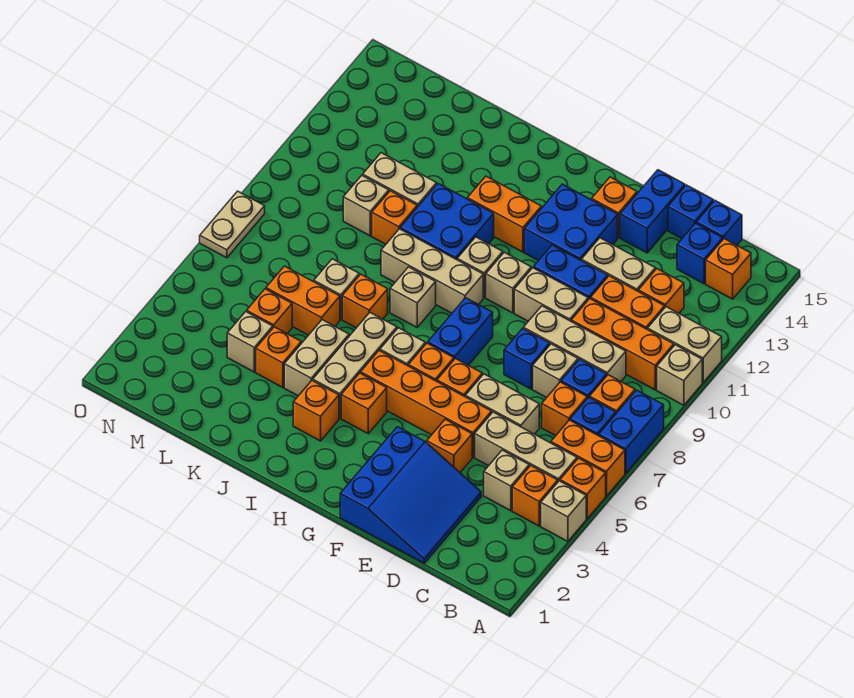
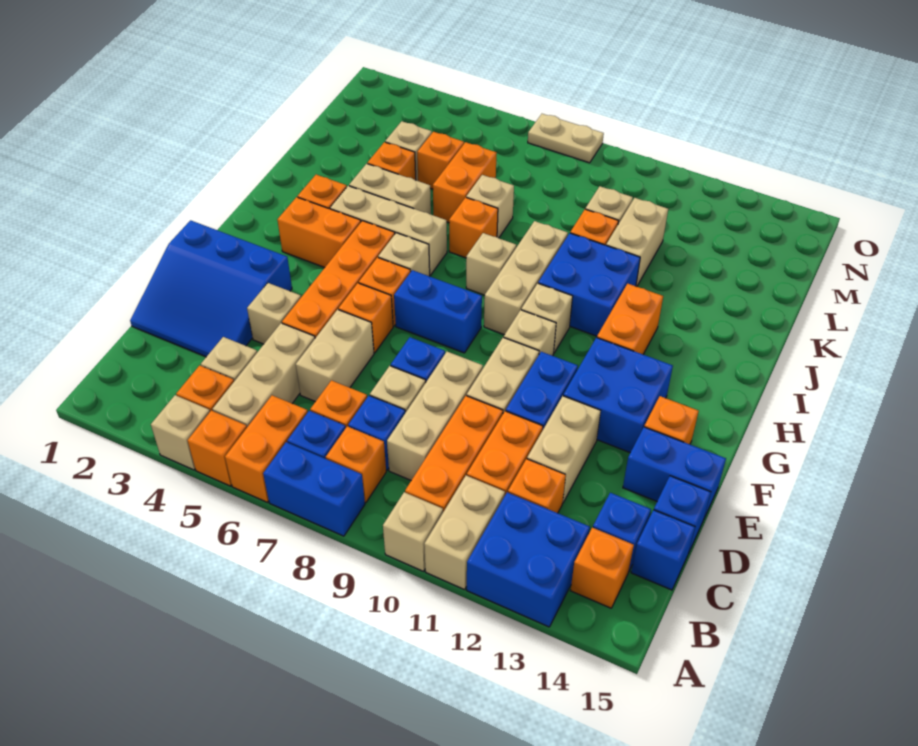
none -> blue 2x2 brick [467,492,590,627]
orange 1x1 brick [427,419,472,472] -> tan 1x1 brick [247,283,301,344]
orange 1x1 brick [341,373,387,434] -> orange 1x2 brick [277,197,361,268]

